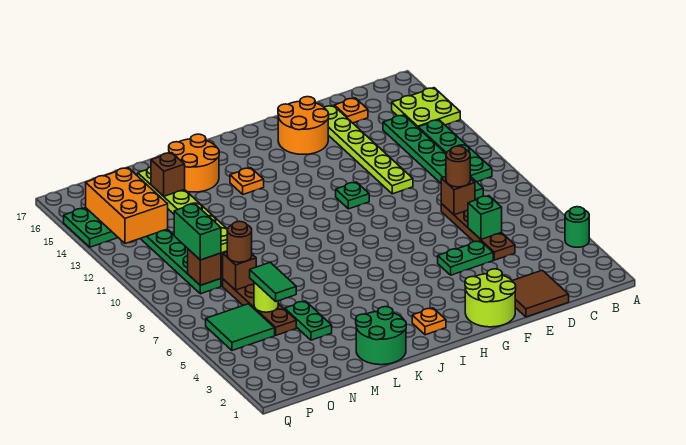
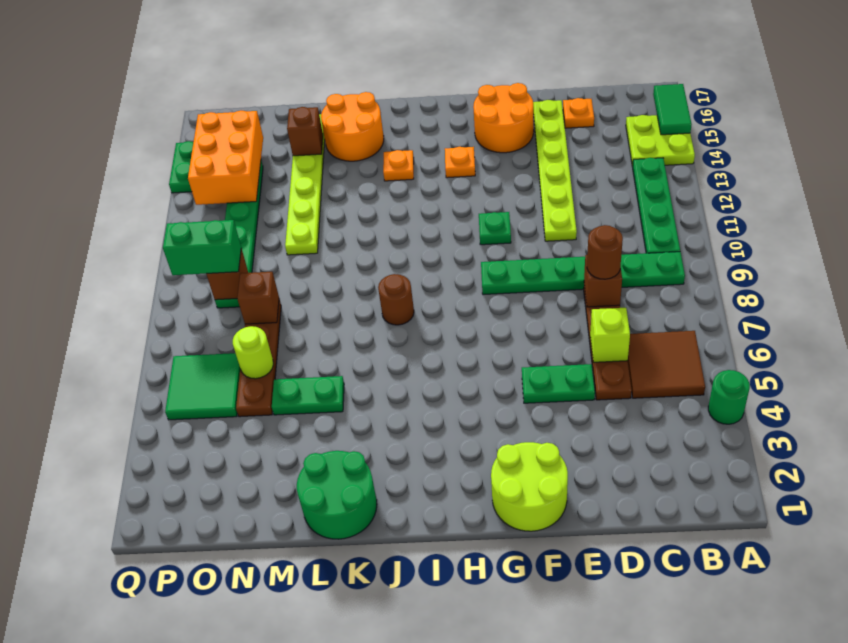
green 1x6 plate [383,115,483,199] -> green 1x6 plate turned to [481,252,685,295]
brown 2x2 tile [512,270,569,317] -> brown 2x2 tile moved to [628,331,705,398]
green 1x1 brick [468,196,502,239] -> lime 1x1 brick [590,308,630,362]
orange 1x1 plate [412,308,446,335] -> orange 1x1 plate moved to [445,147,475,178]
green 1x2 plate [285,301,332,340] -> green 1x2 plate turned to [272,376,344,415]
green 1x2 tile [250,262,296,301] -> green 1x2 tile moved to [653,84,692,135]
brown 1x1 round brick [227,221,252,262] -> brown 1x1 round brick moved to [378,274,414,325]
green 1x2 brick [174,204,221,260] -> green 1x2 brick turned to [163,220,241,275]

